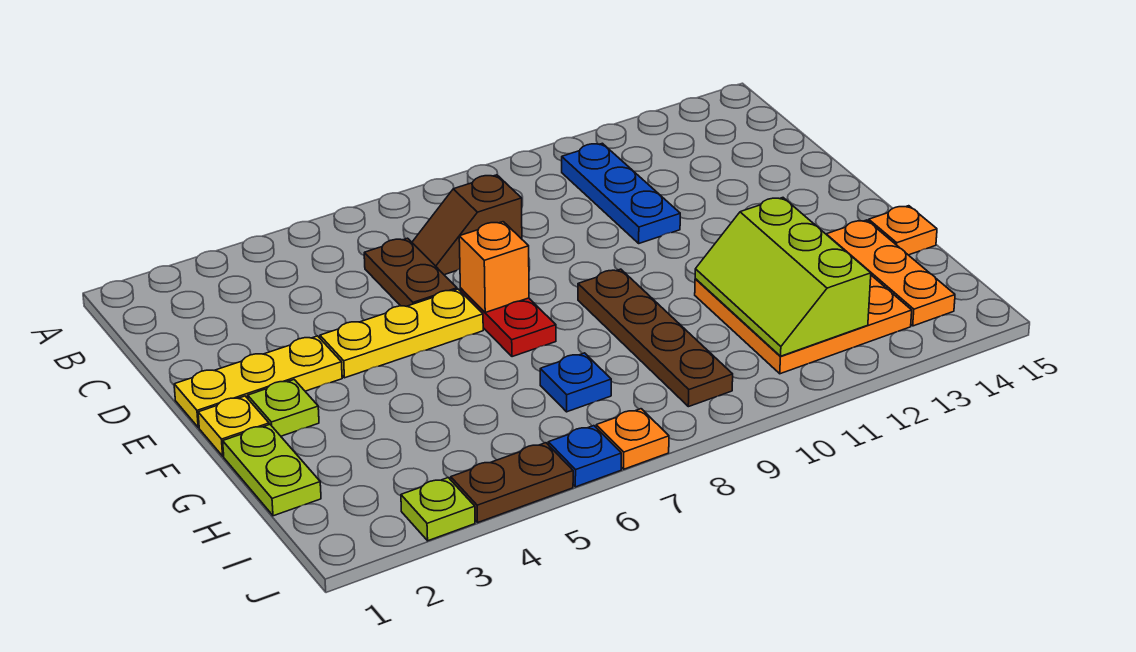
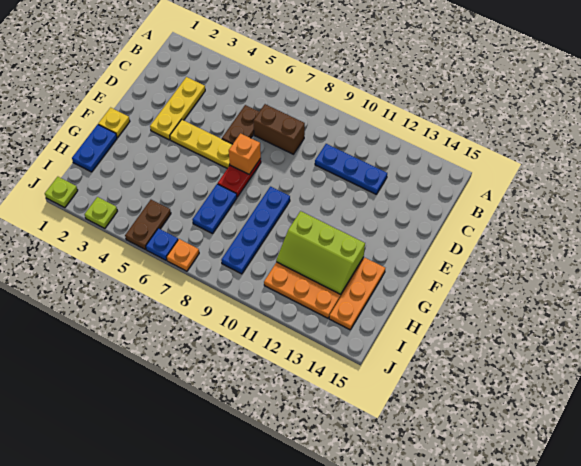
blue 1x3 plate [562,143,680,243] -> blue 1x3 plate turned to [315,144,387,194]
brown 1x2 slope [412,175,522,275] -> brown 1x2 brick [253,104,305,154]
yellow 1x3 plate [174,336,342,427] -> yellow 1x3 plate turned to [150,77,205,140]
lime 1x1 plate [248,380,319,436] -> lime 1x1 plate moved to [45,177,78,207]
brown 1x4 plate [578,269,733,407] -> blue 1x4 plate [221,187,290,274]
lime 1x2 plate [223,425,321,516] -> blue 1x2 plate [72,124,117,172]
lime 2x3 slope [695,198,871,356] -> lime 2x3 slope turned to [276,211,365,295]
orange 1x1 plate [869,206,937,255] -> none
blue 1x1 plate [540,353,611,412] -> blue 1x2 plate [192,184,237,234]
brown 1x2 plate [451,443,573,522] -> brown 1x2 plate turned to [125,200,171,250]

